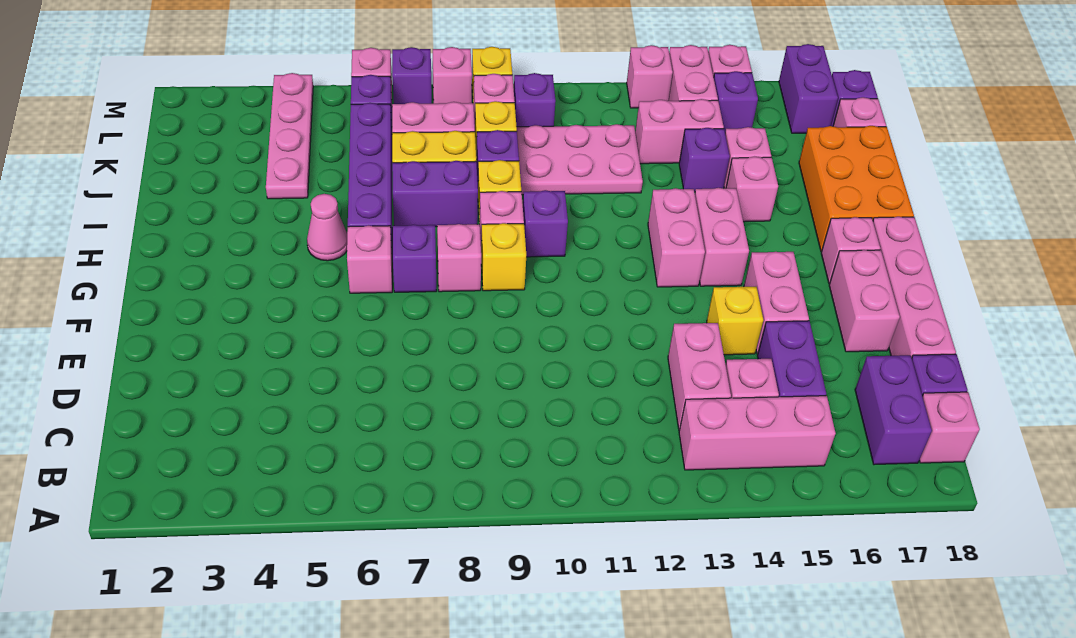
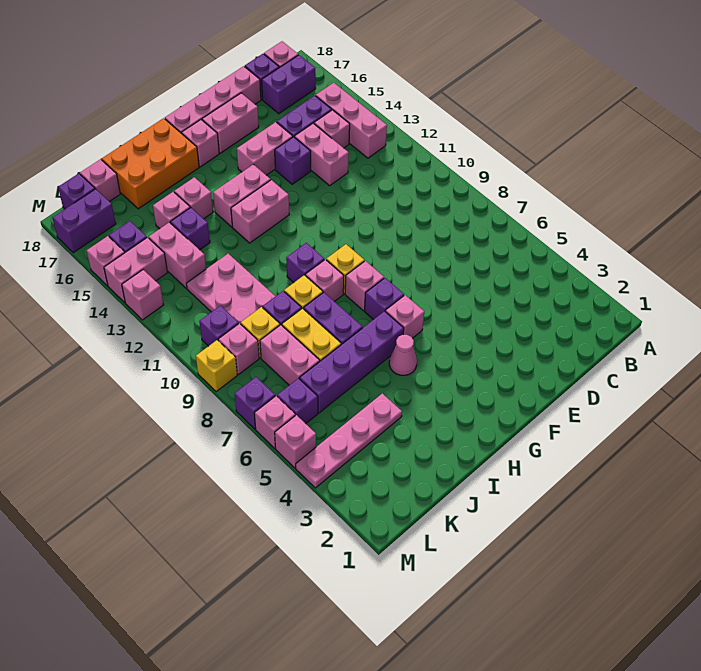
pink 1x2 brick [668,323,731,430] -> pink 1x2 brick turned to [295,123,349,186]
yellow 1x1 brick [707,287,763,355] -> purple 1x1 brick [275,137,311,184]
pink 1x1 brick [433,47,472,104] -> pink 1x1 brick moved to [275,415,316,468]

